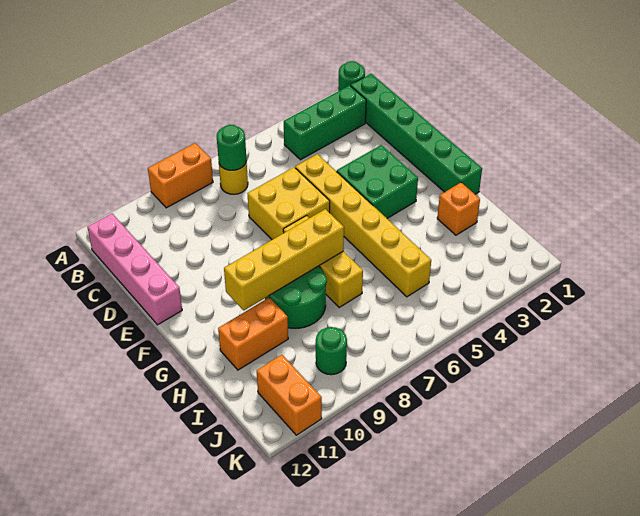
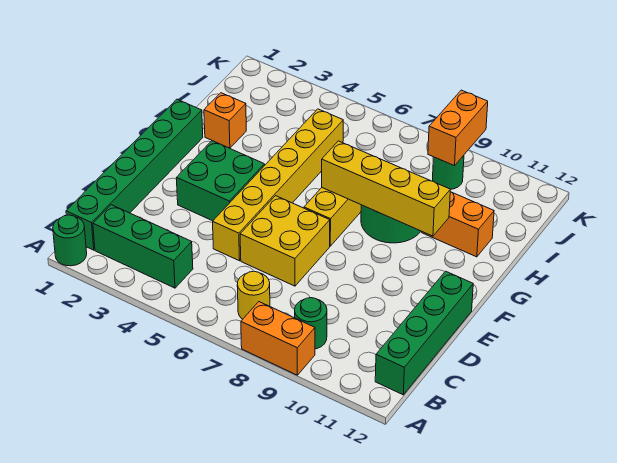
green 1x1 round brick [217,125,247,170] -> green 1x1 round brick moved to [295,298,327,349]
pink 1x4 brick [87,214,182,325] -> green 1x4 brick [375,271,473,395]
orange 1x2 brick [257,355,322,435] -> orange 1x2 brick moved to [428,90,488,166]

